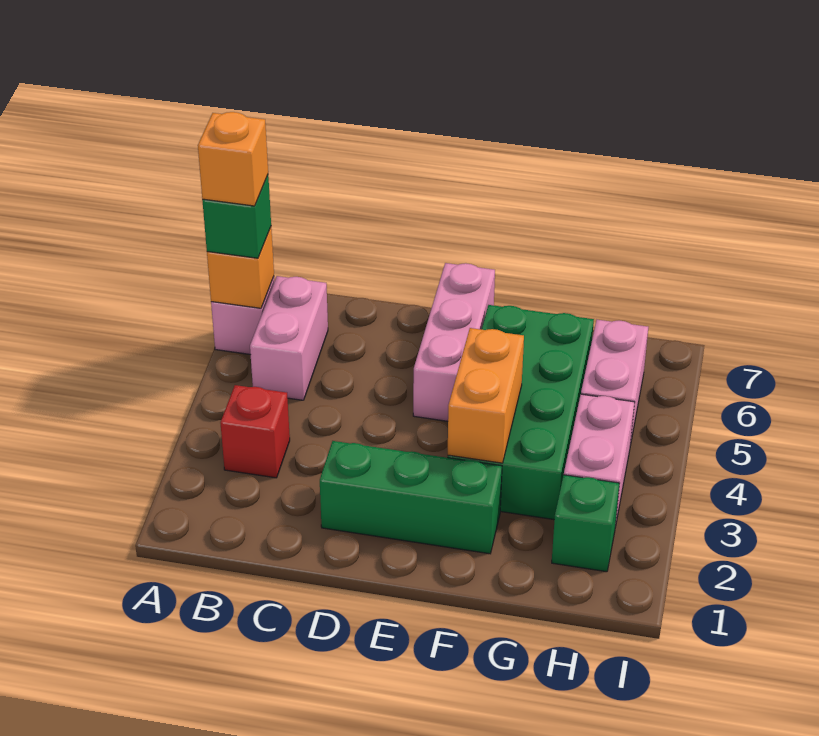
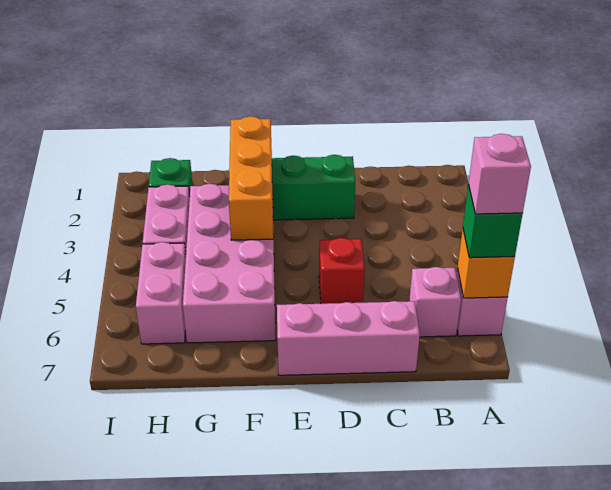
orange 1x1 brick [198,112,268,206] -> pink 1x1 brick [468,134,531,214]
red 1x1 brick [220,385,290,478] -> red 1x1 brick moved to [319,238,365,304]
pink 1x2 brick [250,276,328,400] -> pink 1x1 brick [409,267,461,337]
pink 1x3 brick [413,263,495,421] -> pink 1x3 brick turned to [277,301,420,375]
green 2x4 brick [447,305,594,520] -> pink 2x4 brick [183,184,275,343]
orange 1x2 brick [448,328,524,463] -> orange 1x3 brick [229,116,273,240]

